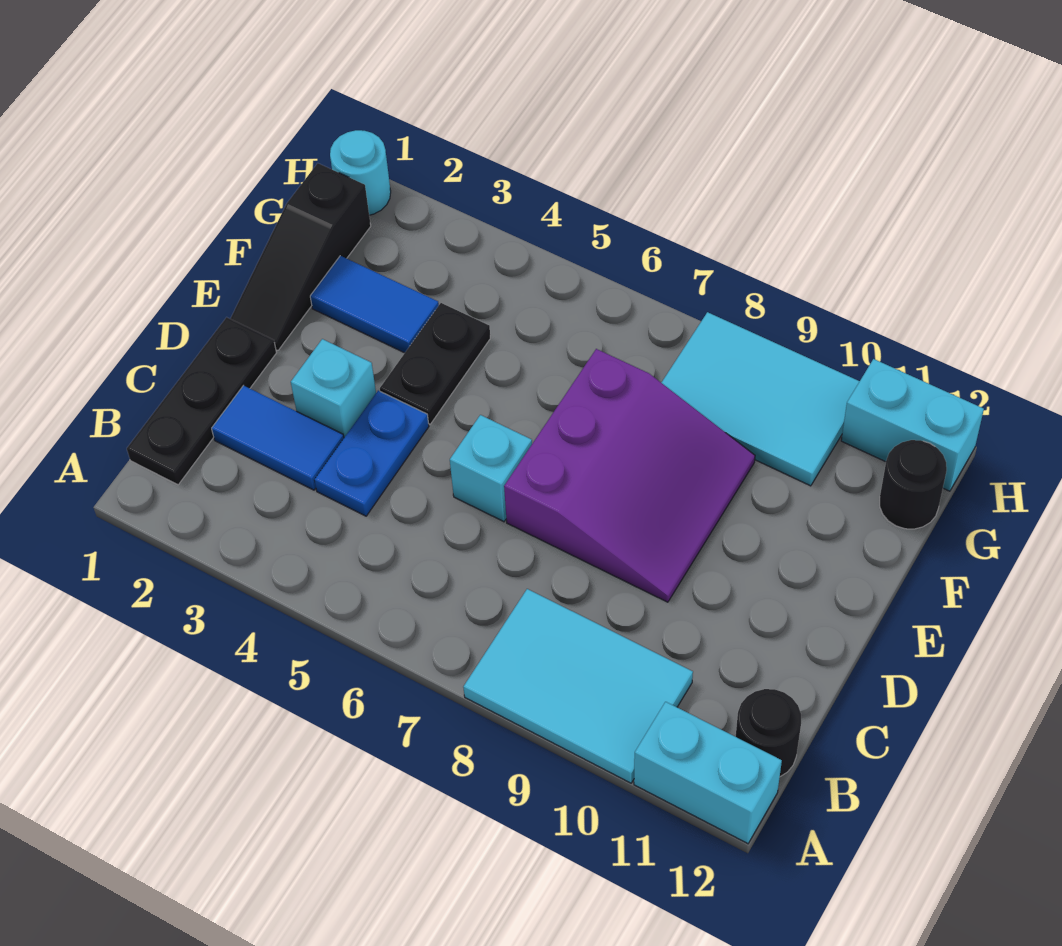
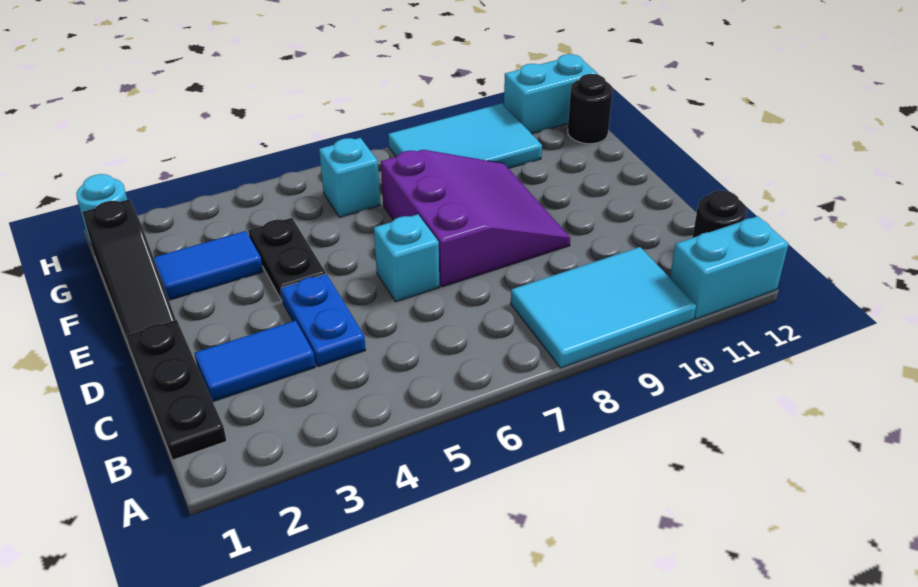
cyan 1x1 brick [291,339,376,437] -> cyan 1x1 brick moved to [319,138,380,217]

